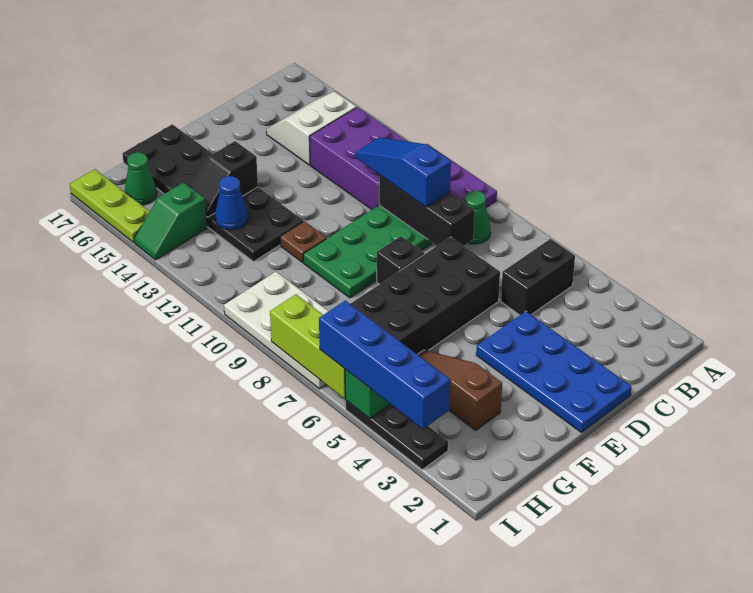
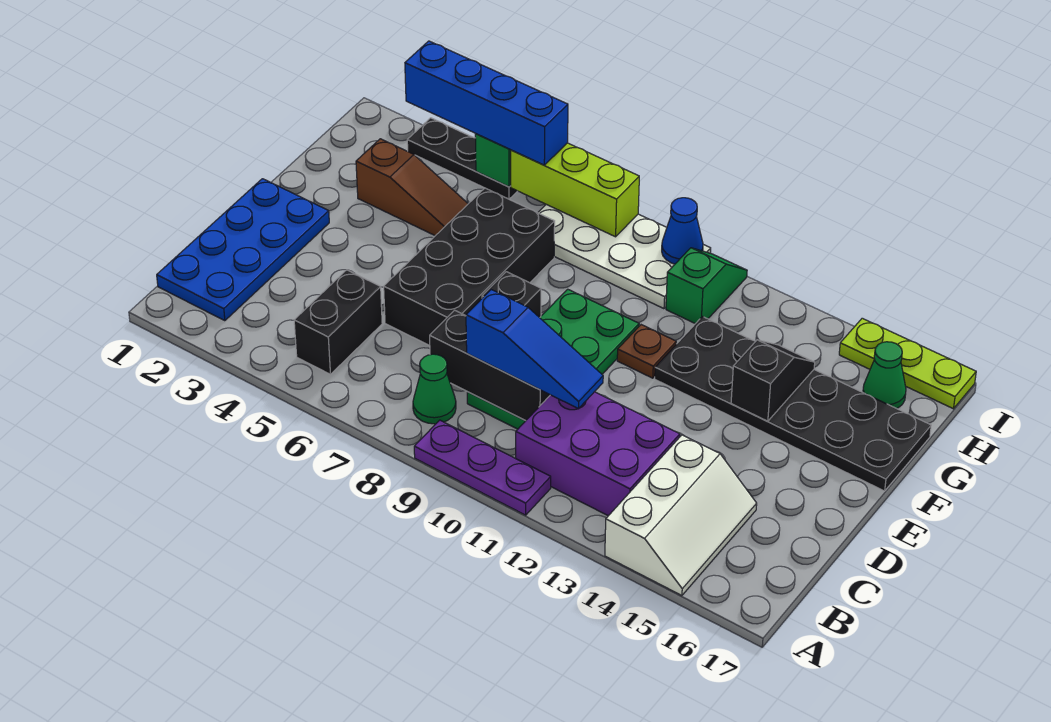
white 2x2 slope [266,92,356,165] -> white 2x3 slope [605,435,757,596]
blue 2x4 plate [476,311,632,433] -> blue 2x4 plate turned to [157,179,329,321]
blue 1x1 cone [215,176,248,230] -> blue 1x1 cone moved to [662,198,703,264]
green 1x2 slope [134,182,207,260] -> green 1x2 slope moved to [666,248,747,324]

